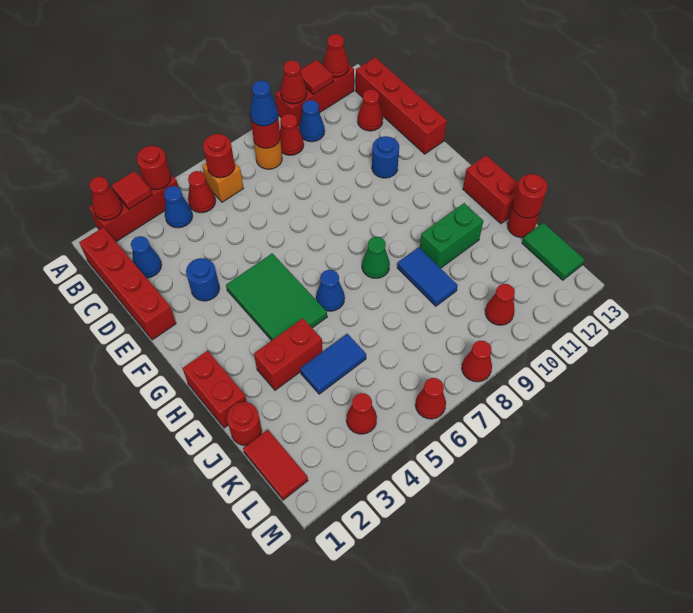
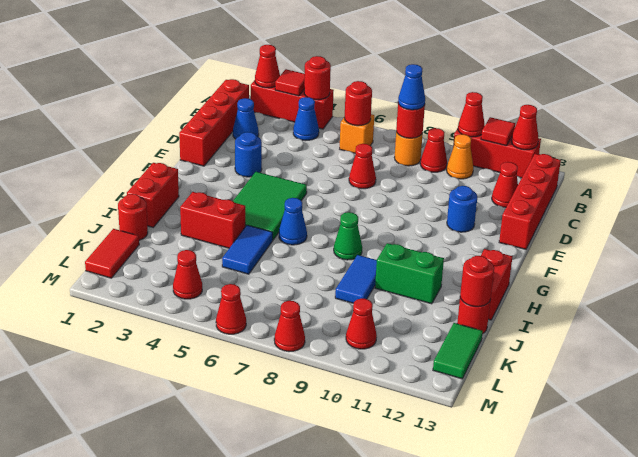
red 1x1 cone [188,171,216,213] -> red 1x1 cone moved to [349,144,376,189]
blue 1x1 cone [299,100,325,142] -> orange 1x1 cone [447,134,474,179]
blue 1x2 tile [300,334,366,394] -> blue 1x2 tile turned to [222,225,273,274]

